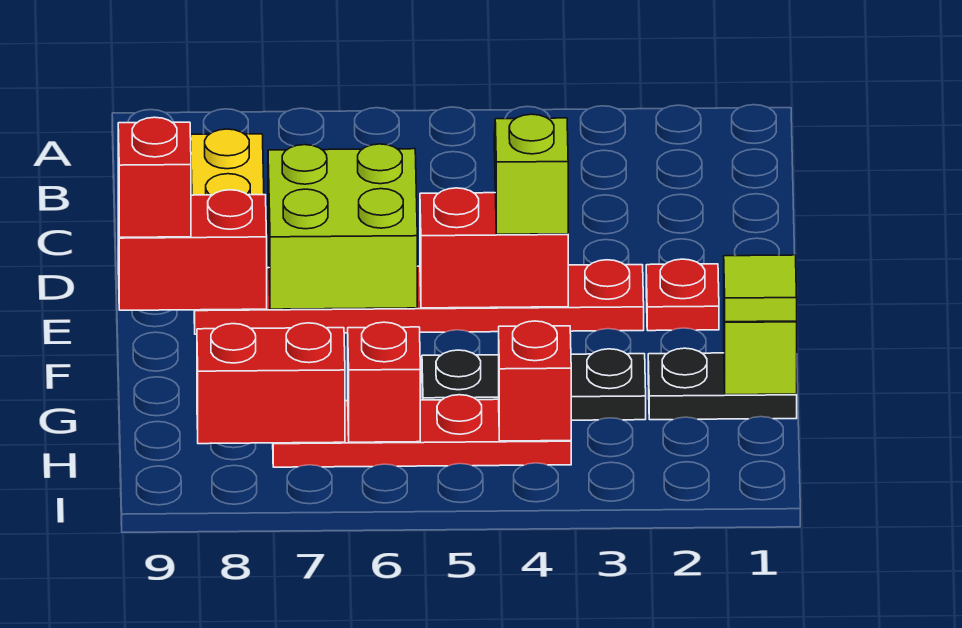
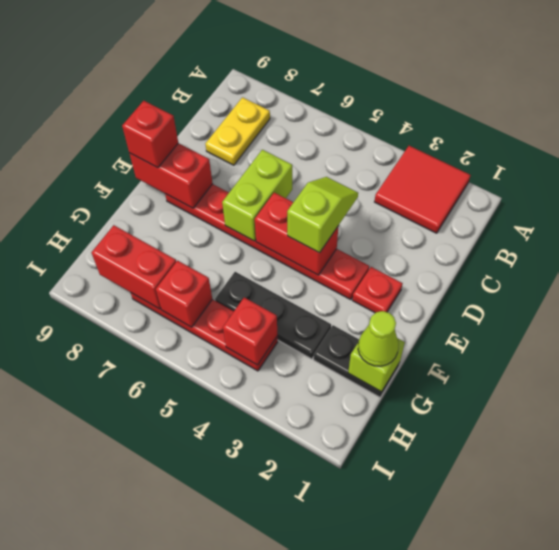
none -> red 2x2 tile [375,146,470,233]
lime 2x2 brick [268,144,417,309] -> lime 1x2 brick [222,150,292,241]
lime 1x1 tile [724,255,797,322] -> lime 1x1 cone [358,311,399,366]

